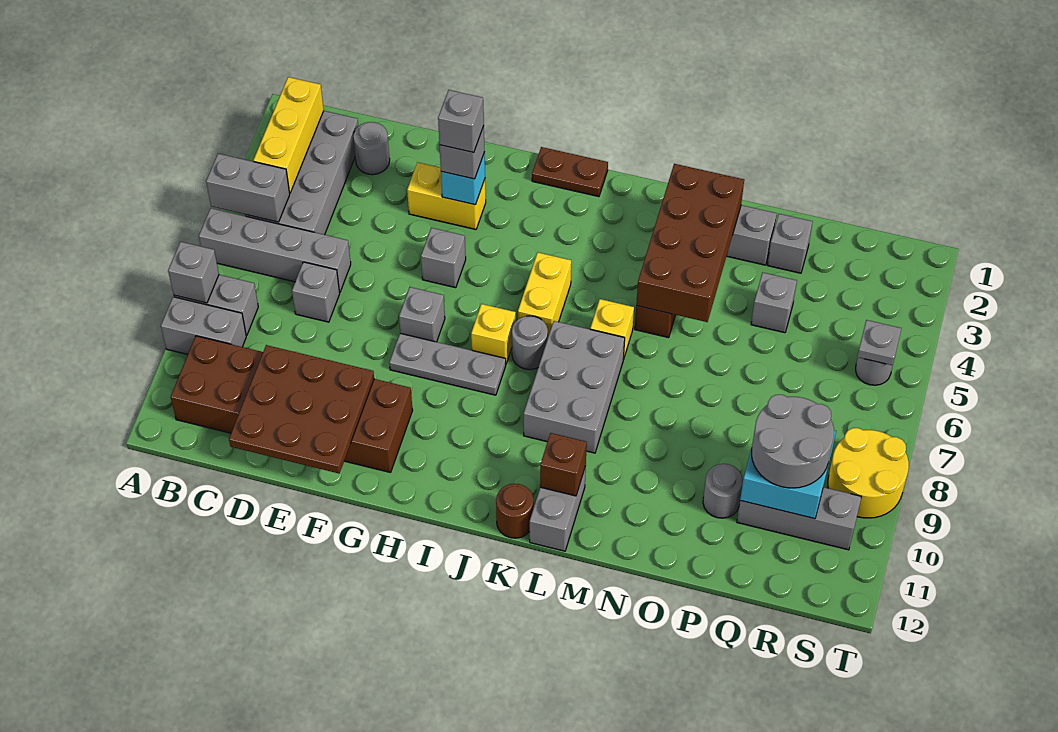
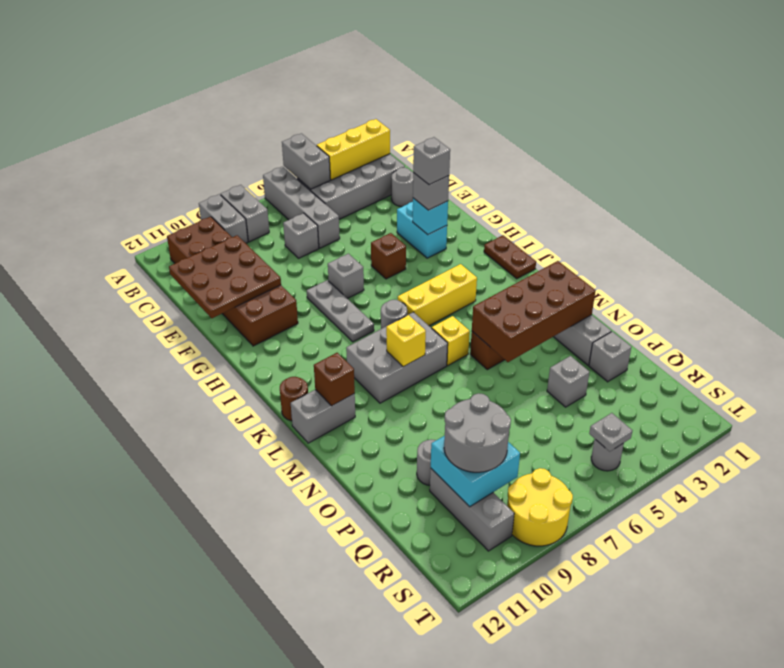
grey 1x1 brick [168,242,219,303] -> none
yellow 1x2 brick [407,163,486,230] -> cyan 1x2 brick [397,202,447,258]
grey 1x1 brick [421,228,466,288] -> brown 1x1 brick [371,233,406,279]
yellow 1x1 brick [471,304,516,364] -> yellow 1x1 brick moved to [386,315,426,367]
yellow 1x2 brick [518,253,571,336] -> yellow 1x3 brick [398,264,477,326]

